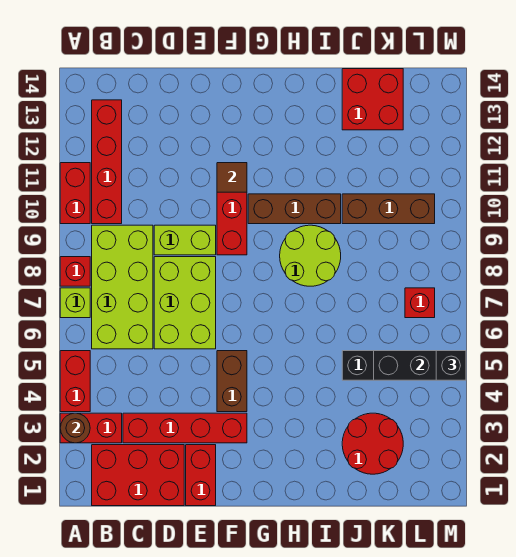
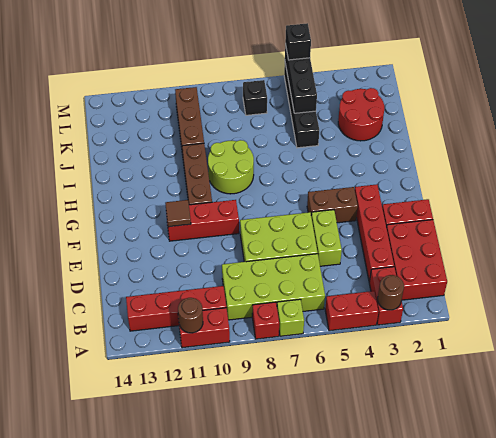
none -> brown 1x1 round brick [178,298,203,333]
lime 1x2 brick [154,225,216,255] -> lime 1x2 brick moved to [311,210,342,266]
red 2x2 brick [342,69,403,130] -> none
red 1x1 brick [405,288,435,318] -> black 1x1 brick [243,80,267,115]

